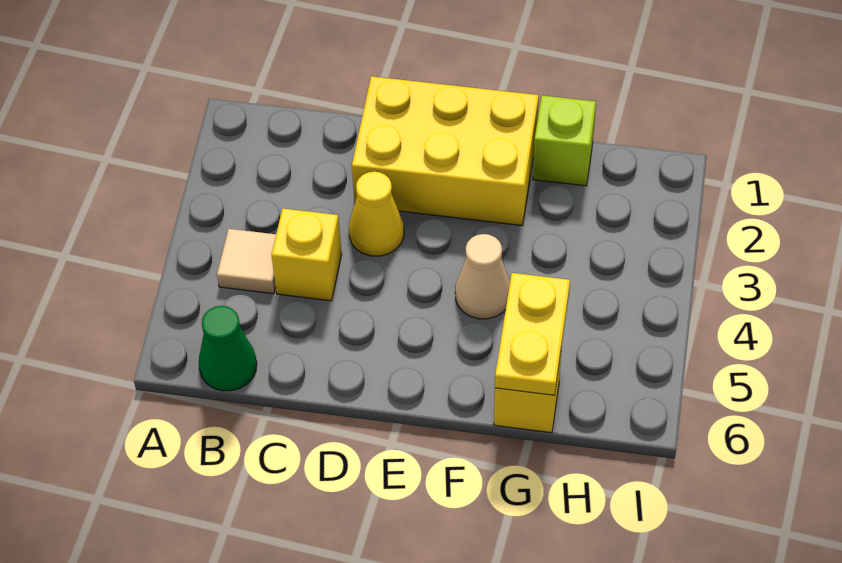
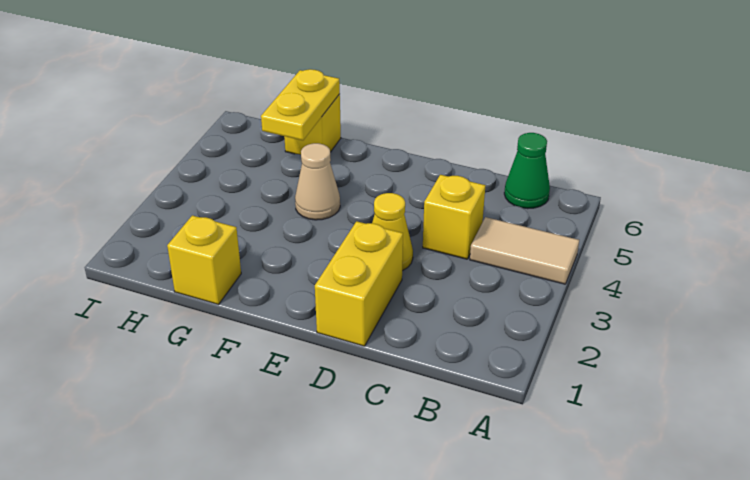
tan 1x1 tile [217,229,276,294] -> tan 1x2 tile [470,217,579,284]
yellow 2x3 brick [352,76,539,225] -> yellow 1x2 brick [315,221,403,346]
lime 1x1 brick [533,95,596,186] -> yellow 1x1 brick [167,215,241,305]

